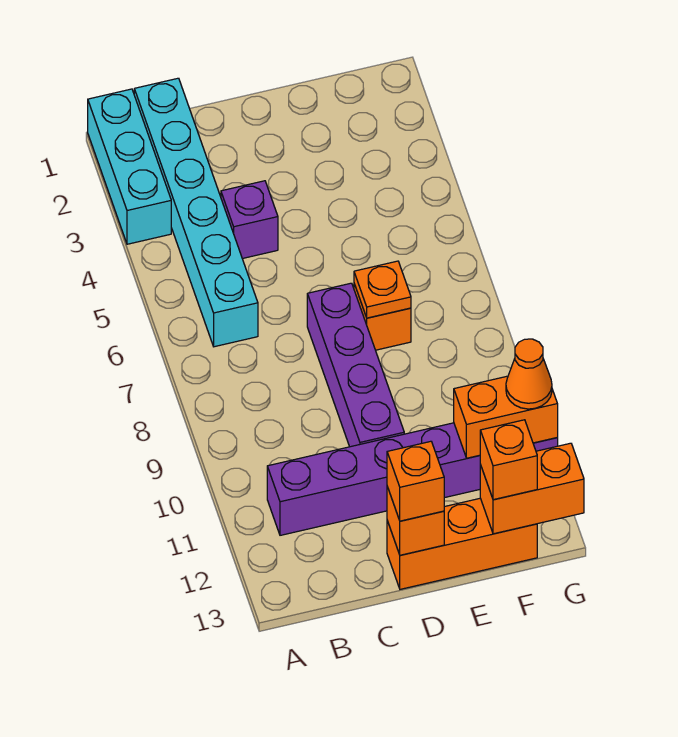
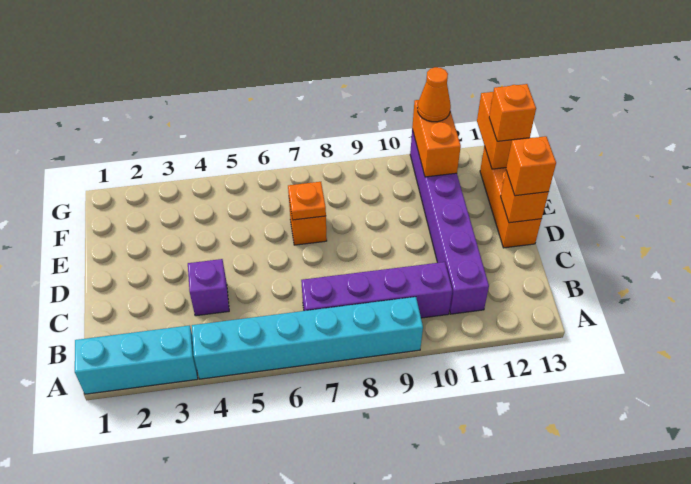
cyan 1x6 brick [134,78,258,347] -> cyan 1x6 brick moved to [192,297,423,379]
purple 1x4 brick [307,283,404,447] -> purple 1x4 brick moved to [301,262,452,318]

